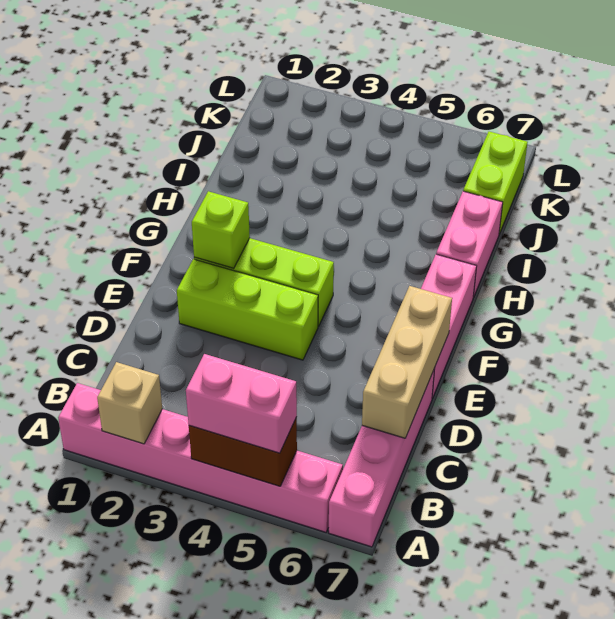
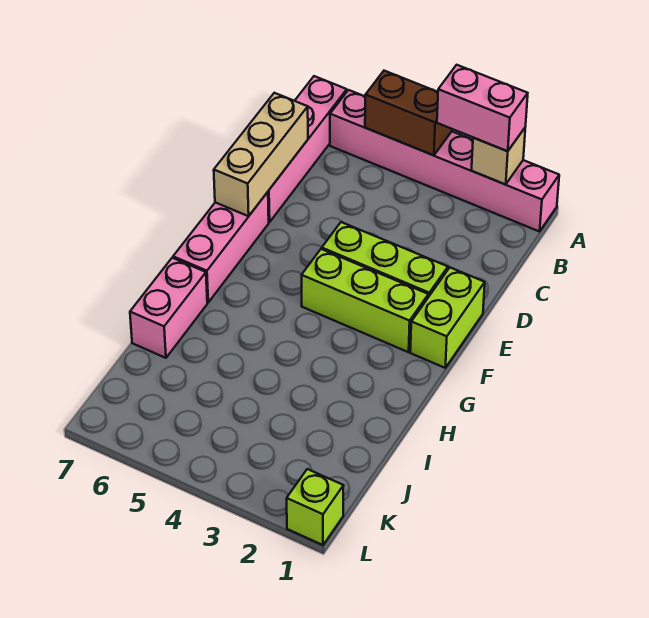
pink 1x2 brick [186,354,297,453] -> pink 1x2 brick moved to [437,65,528,151]
lime 1x1 brick [192,191,250,269] -> lime 1x1 brick moved to [287,469,344,545]
lime 1x2 brick [463,132,527,234] -> lime 1x2 brick moved to [410,268,485,368]

